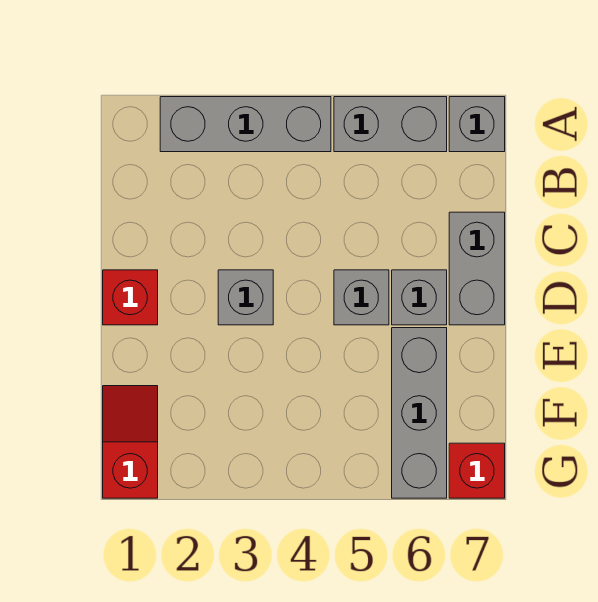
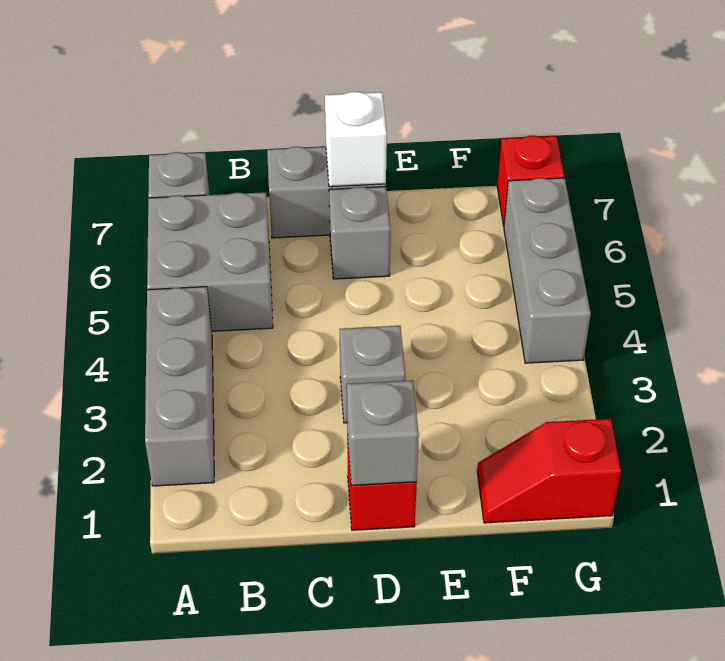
grey 1x2 brick [334,97,447,152] -> grey 2x2 brick [147,192,273,331]
grey 1x1 brick [334,270,389,325] -> grey 1x1 brick moved to [347,380,419,486]
none -> white 1x1 brick [325,92,387,187]
grey 1x3 brick [392,328,447,498] -> grey 1x3 brick turned to [504,178,591,363]

